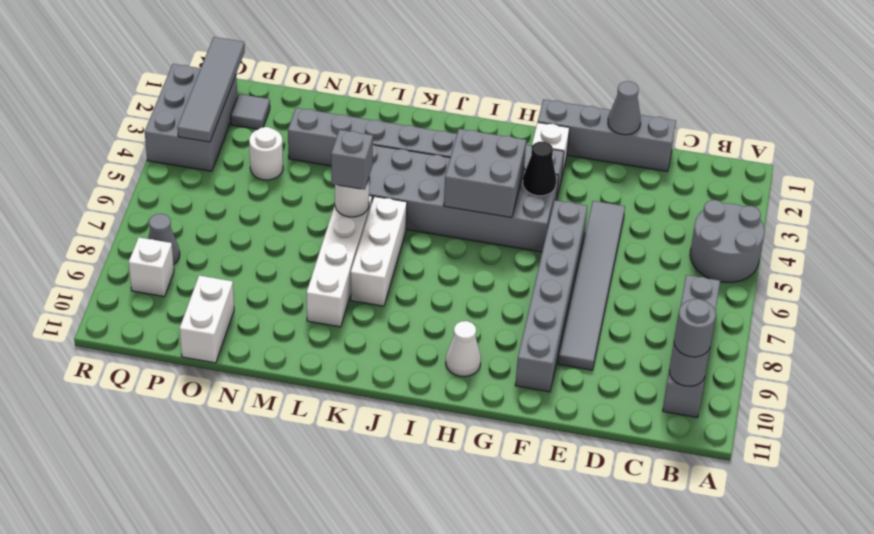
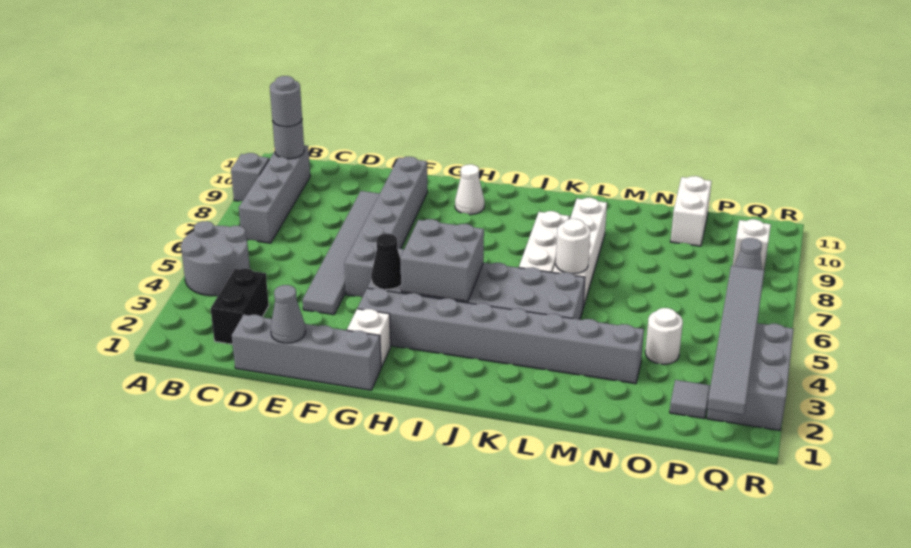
none -> black 1x2 brick [211,268,269,344]
grey 1x1 brick [331,130,373,190] -> grey 1x1 brick moved to [231,153,269,201]
grey 1x4 tile [177,37,245,142] -> grey 1x6 tile [707,266,764,415]

